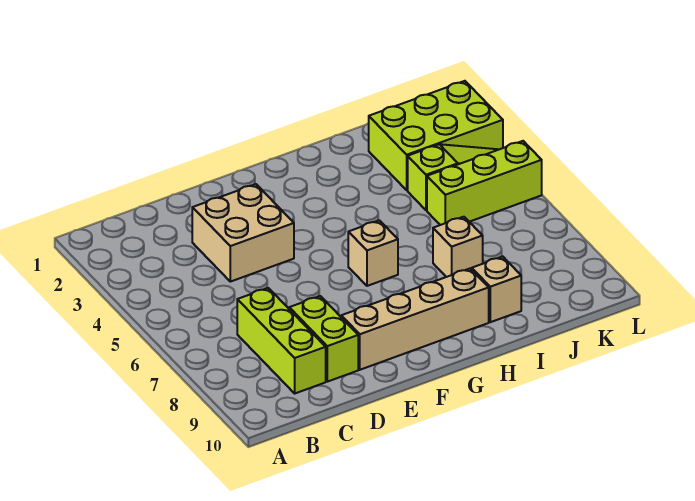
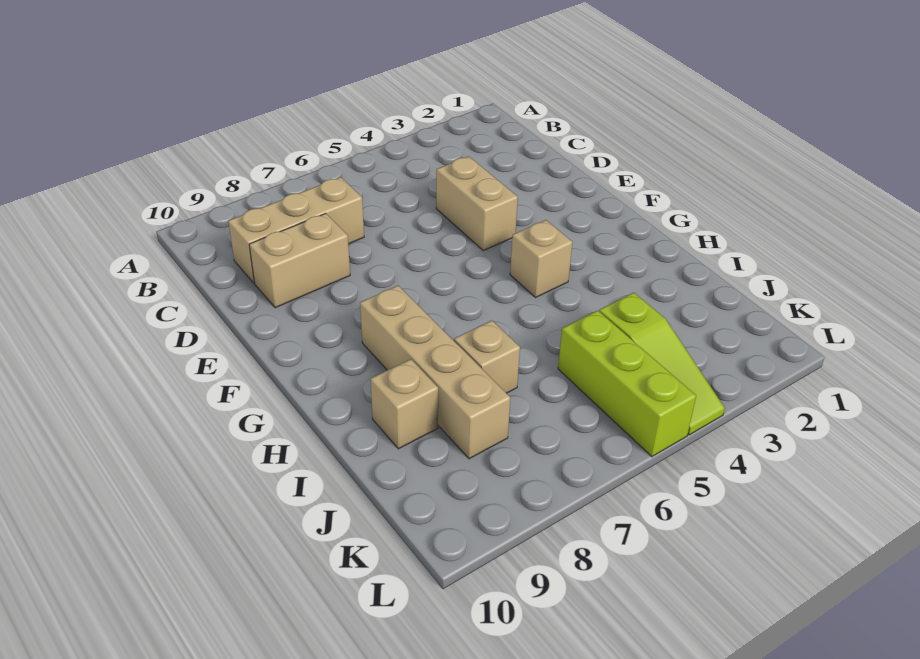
lime 1x3 brick [237,288,326,393] -> tan 1x3 brick [228,177,364,283]
tan 2x2 brick [192,184,294,282] -> tan 1x2 brick [436,156,518,251]
lime 1x2 brick [289,296,358,382] -> tan 1x2 brick [249,213,350,308]
tan 1x4 brick [341,269,489,370] -> tan 1x4 brick moved to [360,286,510,459]
tan 1x1 brick [348,220,398,286] -> tan 1x1 brick moved to [510,220,572,297]
lime 2x3 brick [369,81,503,190] -> none

